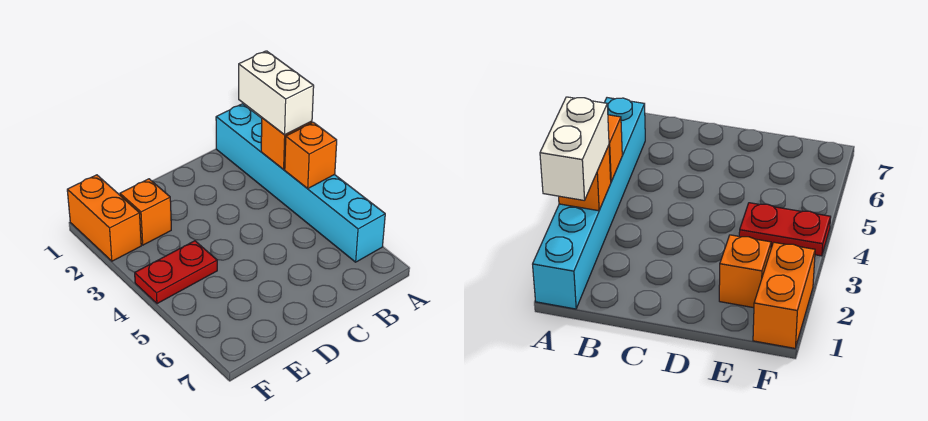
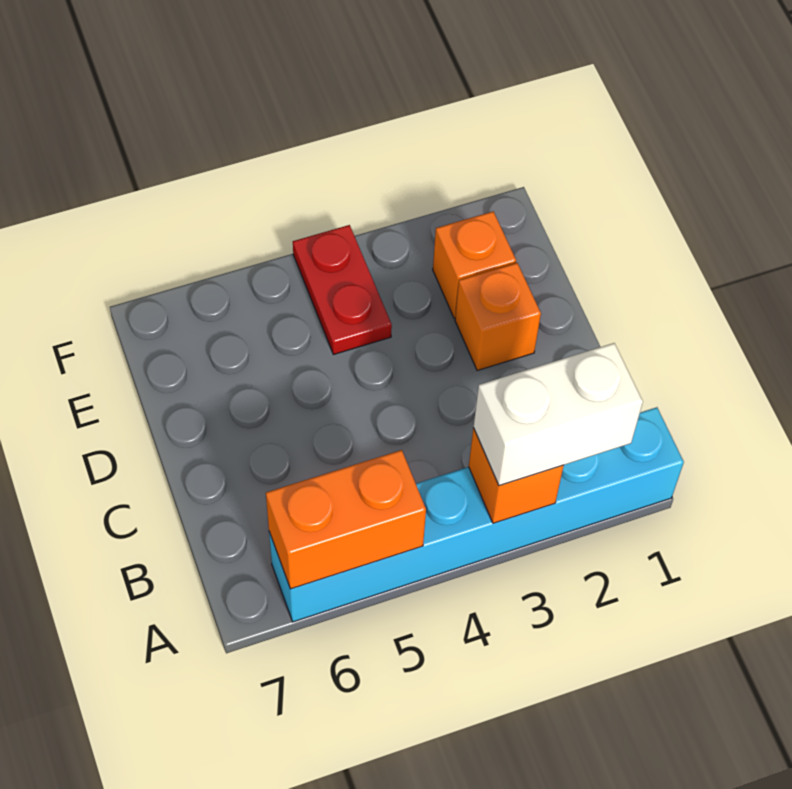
orange 1x1 brick [285,122,337,189] -> orange 1x1 brick moved to [455,263,541,371]
orange 1x2 brick [67,175,141,261] -> orange 1x2 brick moved to [266,450,426,589]

